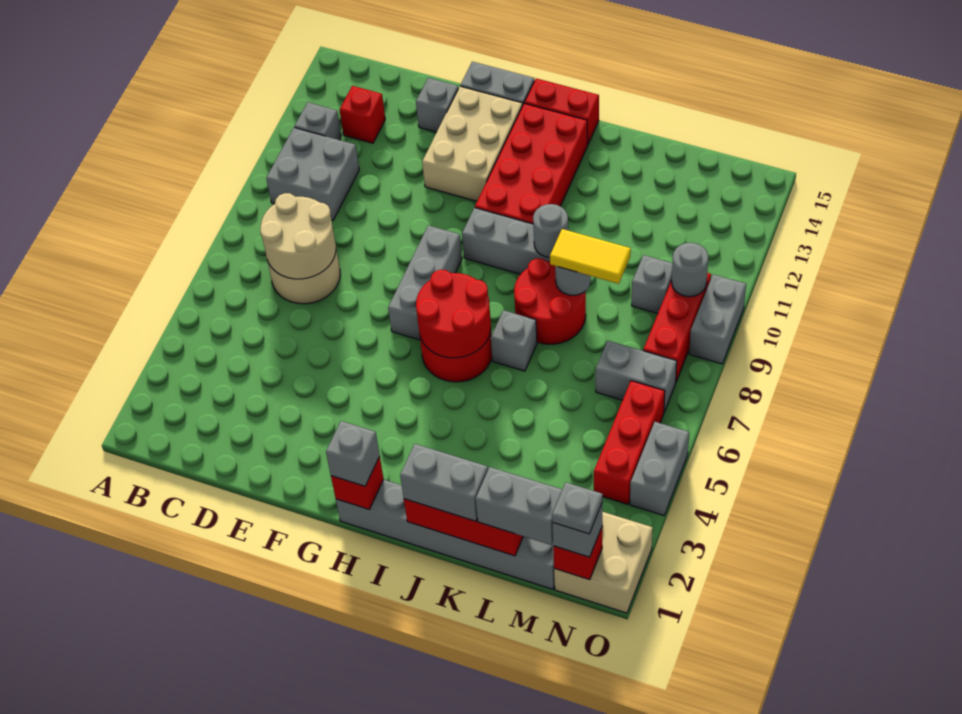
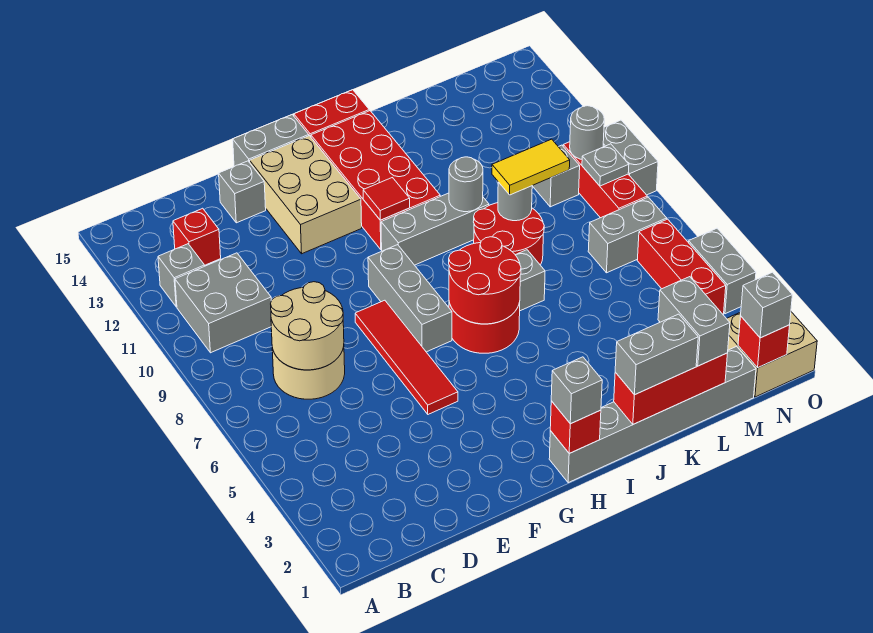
none -> red 1x4 tile [355,300,458,414]
none -> red 1x1 tile [363,178,410,220]
grey 1x2 brick [476,467,562,545] -> grey 1x2 brick turned to [658,277,730,366]
grey 1x1 plate [552,483,603,534] -> grey 1x1 plate moved to [582,144,629,186]

